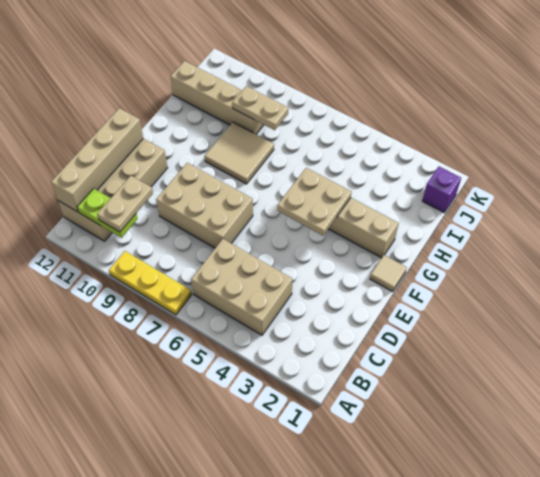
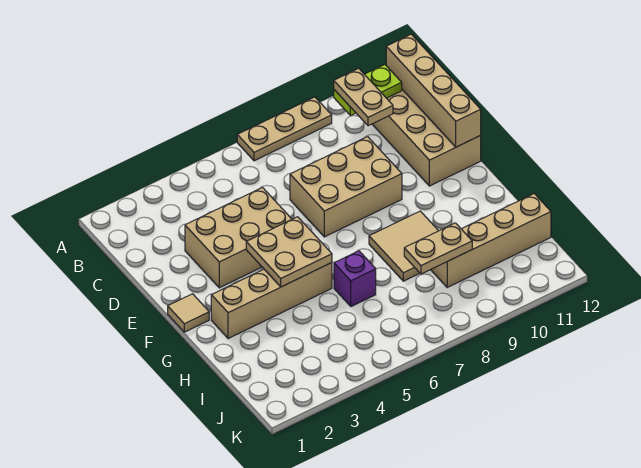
yellow 1x3 plate [109,251,192,315] -> tan 1x3 plate [237,97,332,161]
tan 2x3 brick [191,239,293,335] -> tan 2x3 brick moved to [185,188,292,288]
purple 1x1 brick [422,167,461,212] -> purple 1x1 brick moved to [334,251,376,306]

